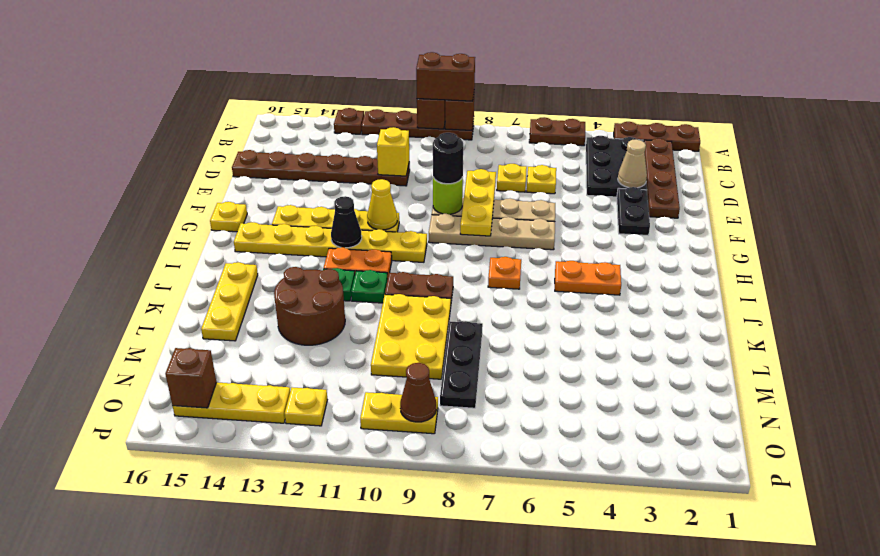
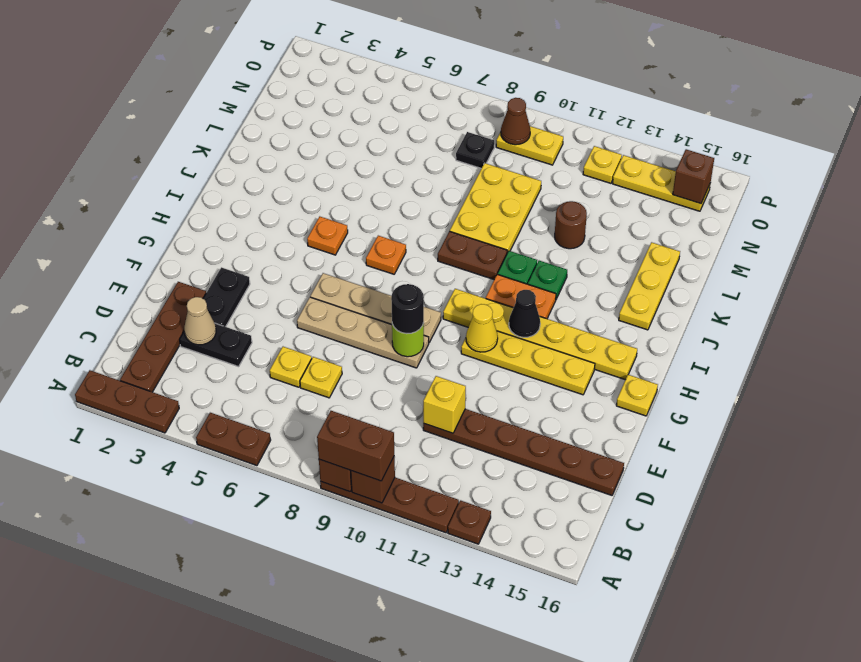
black 2x3 plate [586,136,647,197] -> black 1x2 plate [180,323,252,367]
yellow 1x3 plate [460,169,496,236] -> none
orange 1x2 plate [555,261,621,295] -> orange 1x1 plate [307,217,348,255]
brown 2x2 round brick [274,267,345,345] -> brown 1x1 round brick [555,201,587,249]
black 1x3 plate [440,321,483,408] -> black 1x1 plate [456,132,494,168]

